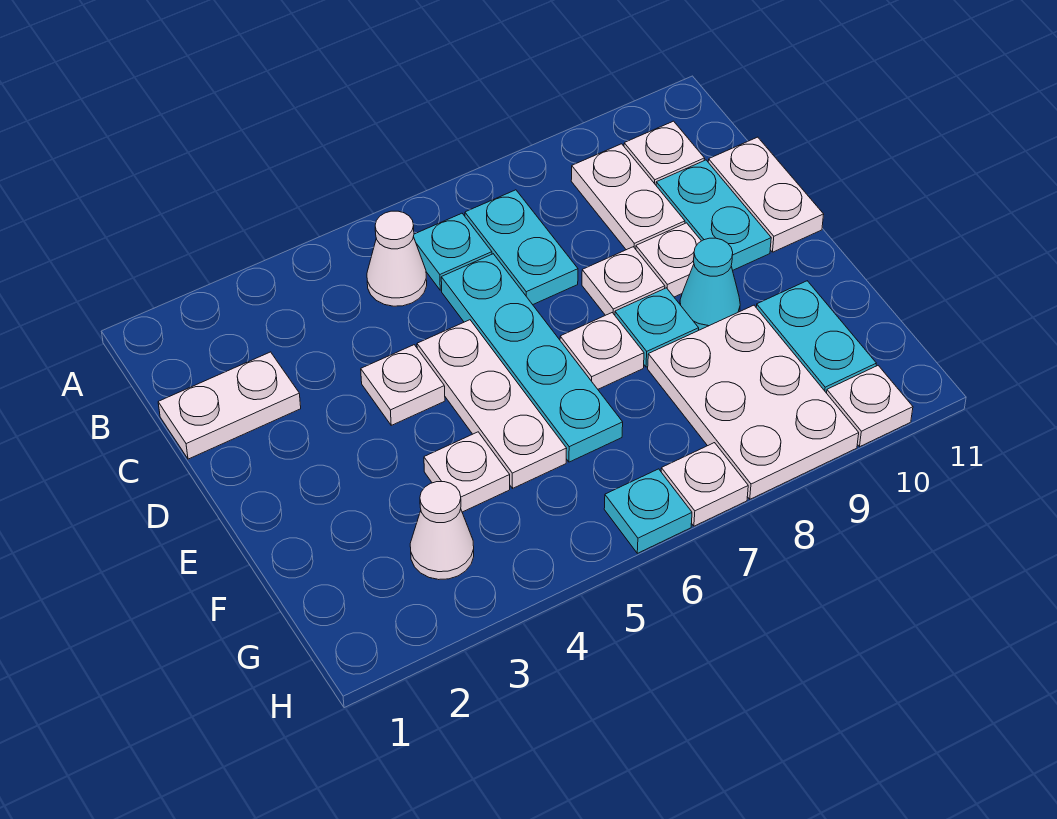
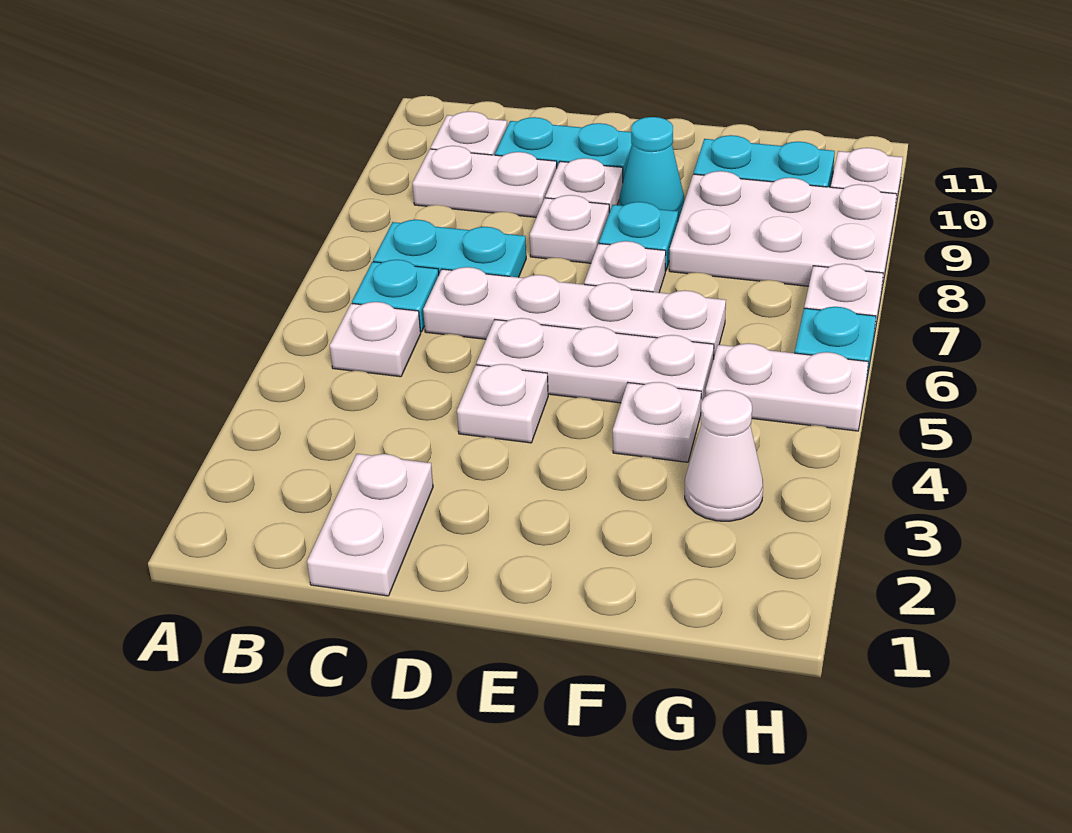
white 1x1 cone [367,211,427,306] -> white 1x1 plate [330,302,421,377]
cyan 1x4 plate [441,254,623,462] -> white 1x4 plate [423,267,726,356]
white 1x2 plate [708,137,824,252] -> white 1x2 plate moved to [706,343,868,431]

